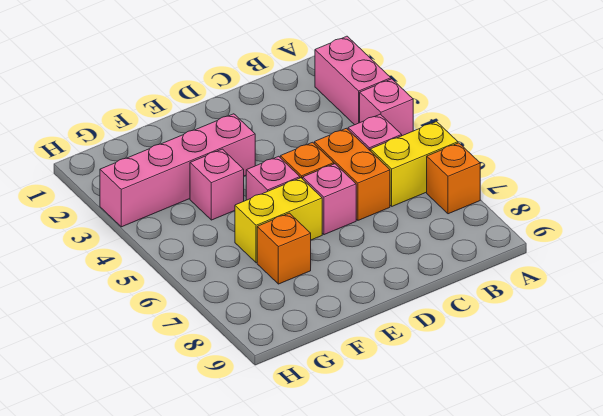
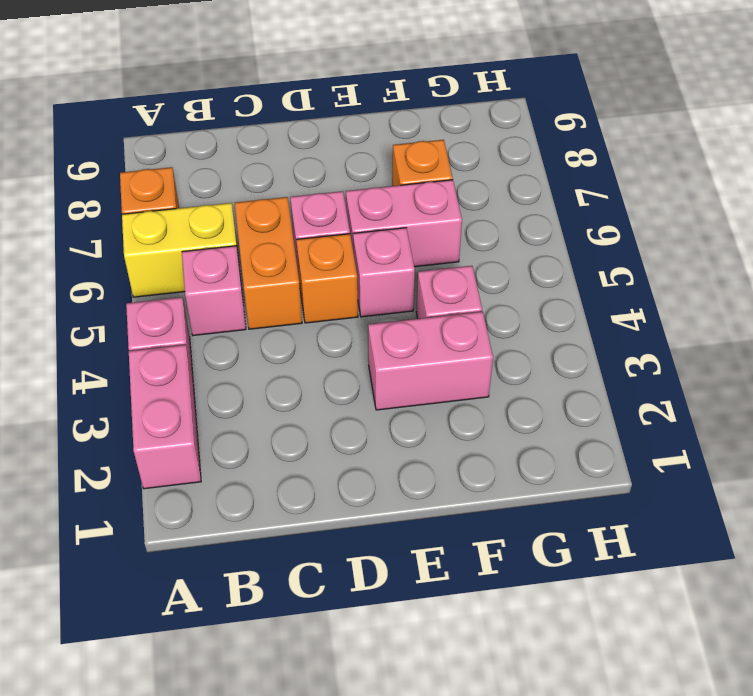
pink 1x4 brick [100,114,255,227] -> pink 1x2 brick [368,312,493,410]
yellow 1x2 brick [235,178,322,263] -> pink 1x2 brick [346,180,462,267]

